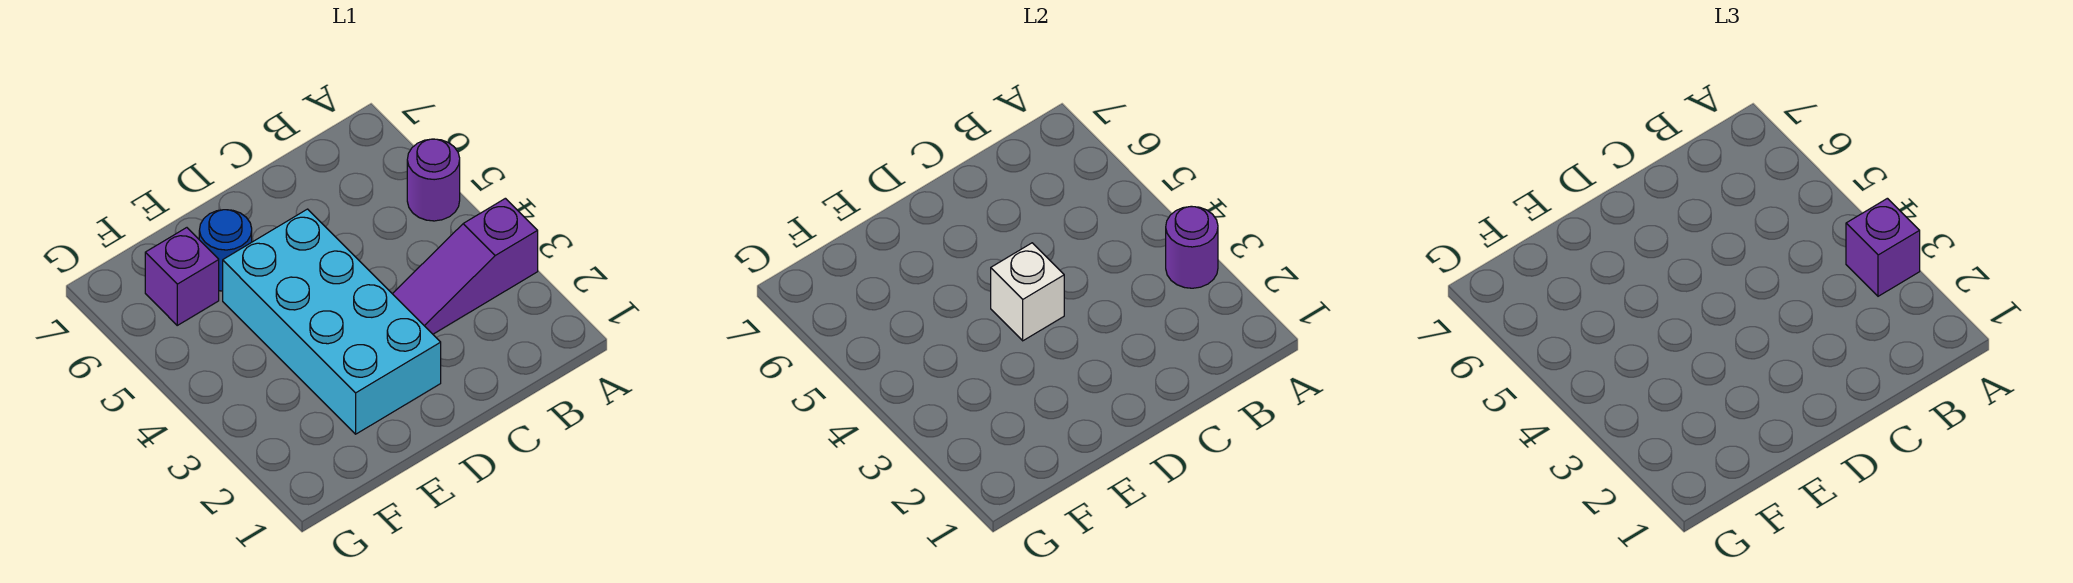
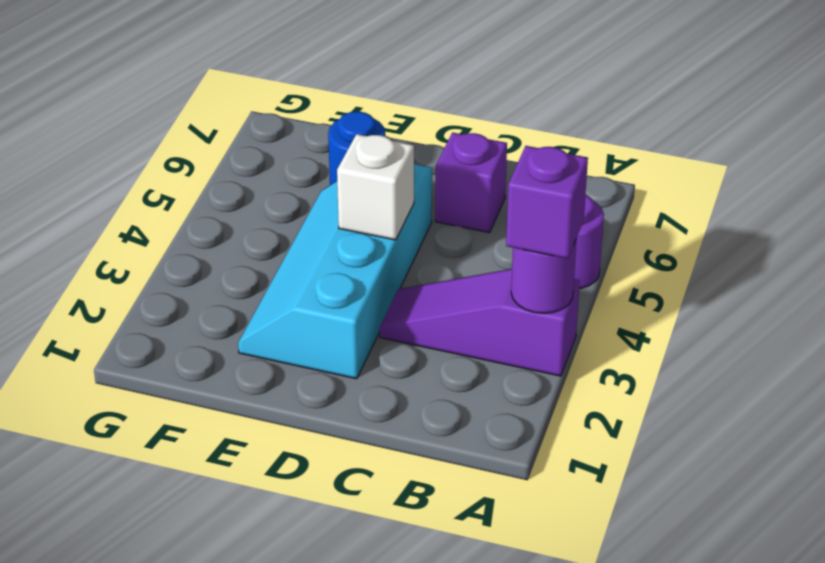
cyan 2x4 brick [223,209,441,434] -> cyan 2x4 slope [238,164,432,379]
purple 1x1 brick [145,228,219,325] -> purple 1x1 brick moved to [435,133,507,233]

